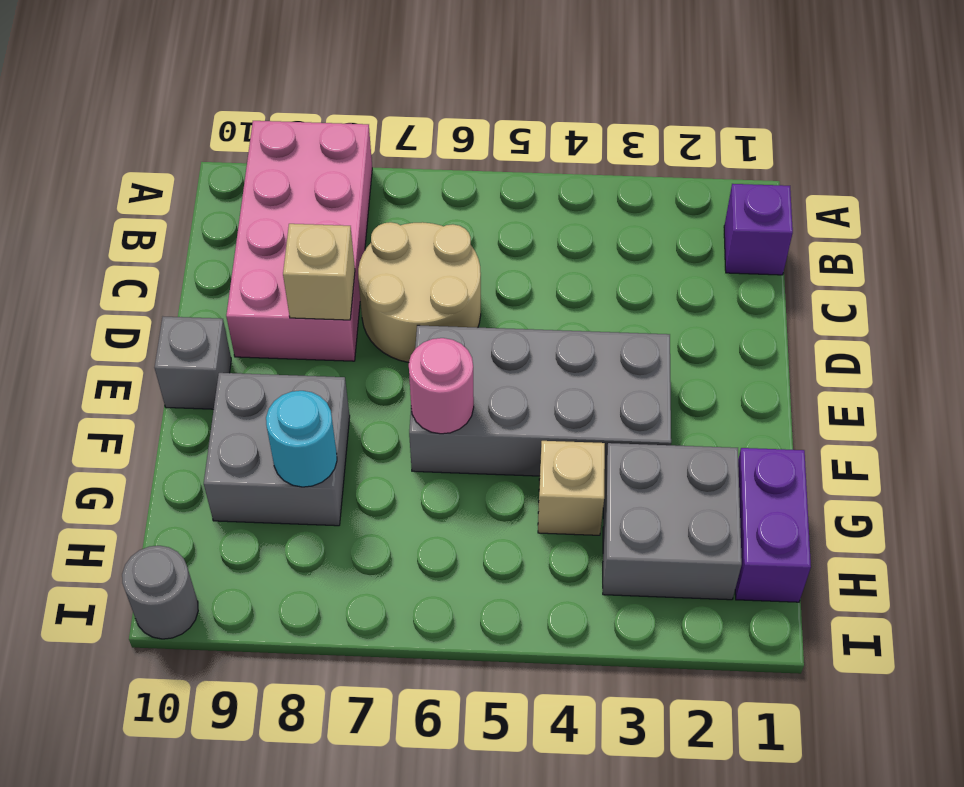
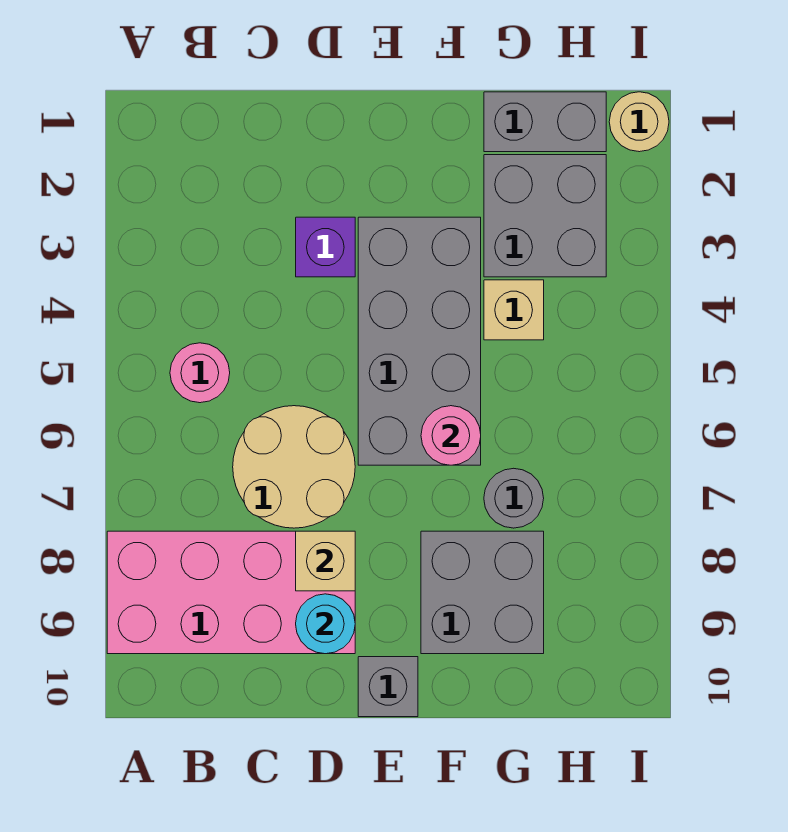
purple 1x1 brick [724,184,793,275] -> purple 1x1 brick moved to [296,217,355,277]
none -> pink 1x1 round brick [170,343,230,403]
purple 1x2 brick [735,448,811,602] -> grey 1x2 brick [484,92,606,152]
cyan 1x1 round brick [266,391,337,487] -> cyan 1x1 round brick moved to [296,594,355,654]
none -> tan 1x1 round brick [609,92,669,152]
grey 1x1 round brick [122,546,198,639] -> grey 1x1 round brick moved to [484,468,544,528]

